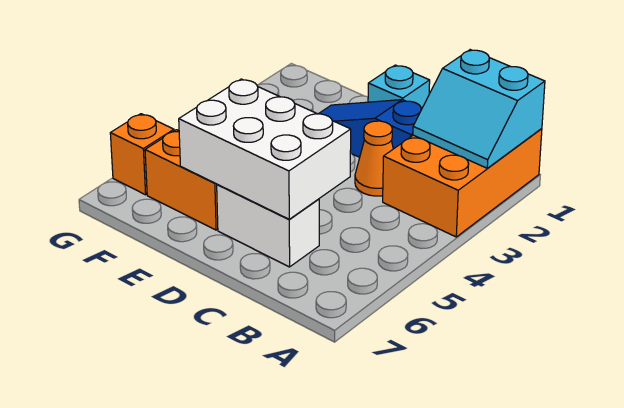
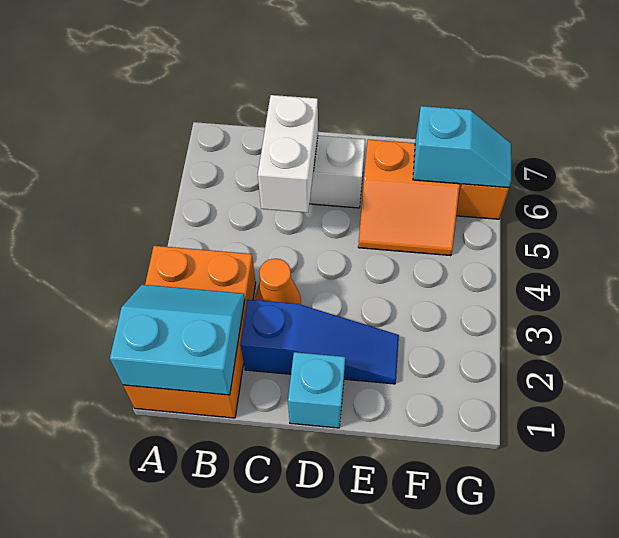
white 2x3 brick [179,79,351,219] -> white 1x2 brick [258,95,318,213]
none -> cyan 1x2 slope [413,106,511,188]

